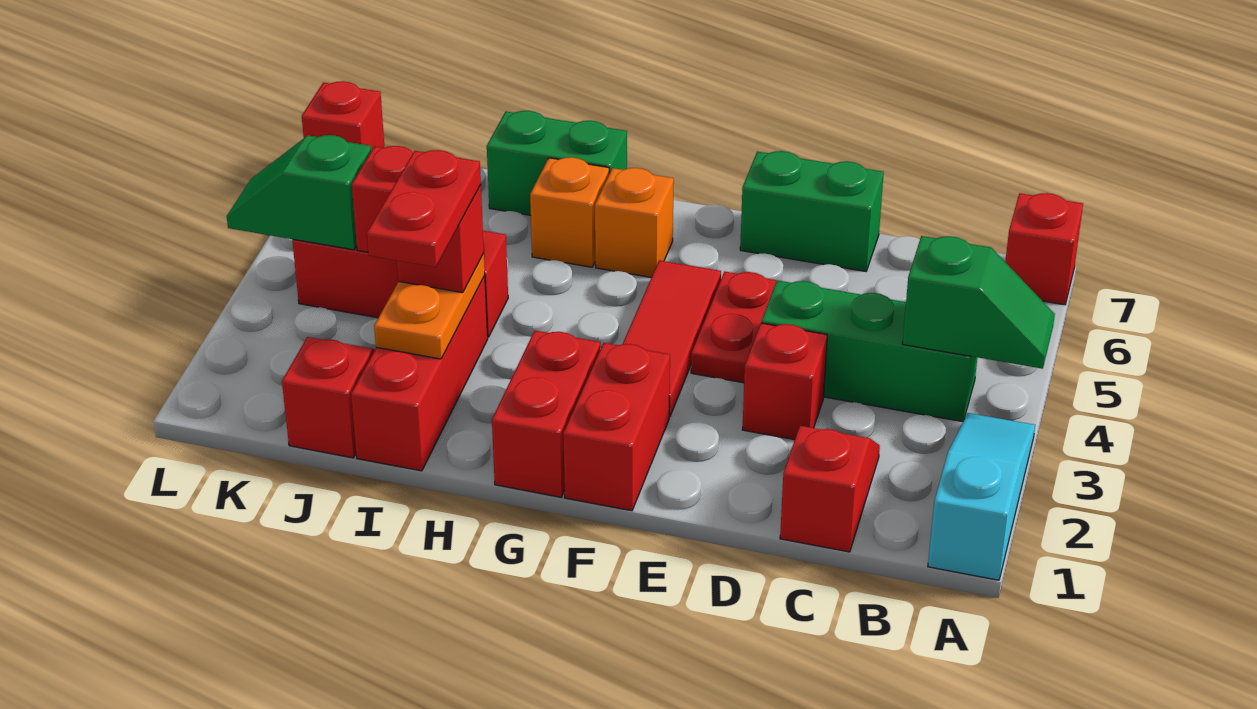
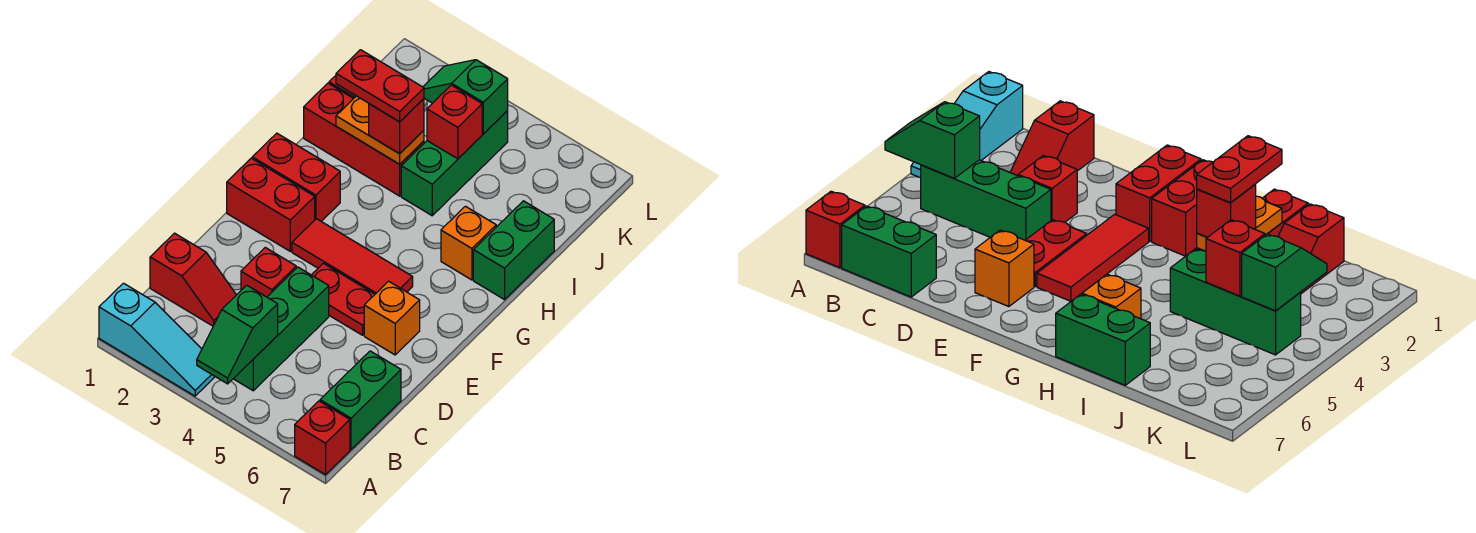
green 1x2 brick [740,151,884,271] -> green 1x2 brick moved to [320,351,401,449]
orange 1x1 brick [595,168,674,277] -> orange 1x1 brick moved to [364,281,420,355]
red 1x3 brick [292,231,508,337] -> green 1x3 brick [401,111,508,216]
green 1x2 slope [227,135,372,250] -> green 1x2 slope turned to [423,60,508,134]
red 1x1 brick [302,81,384,150] -> none

